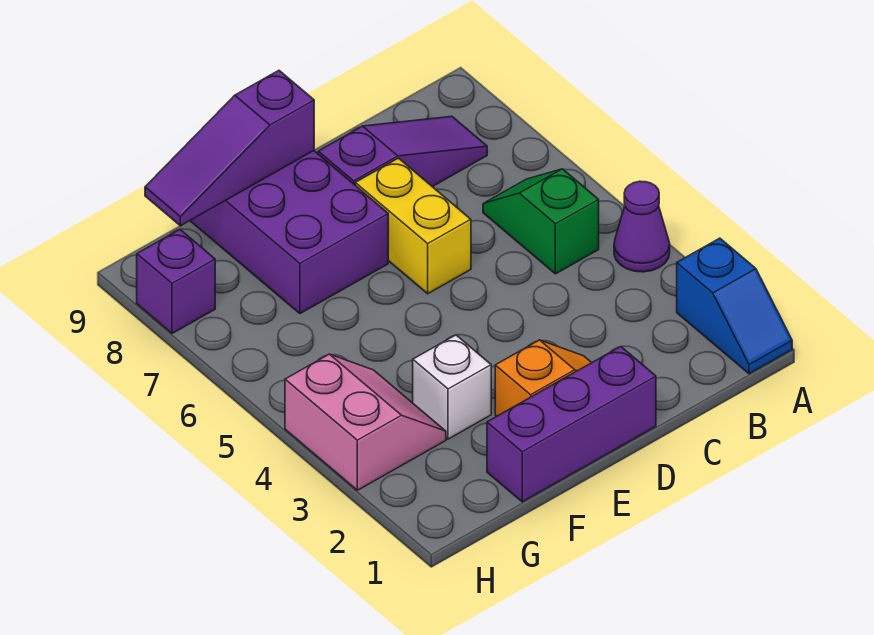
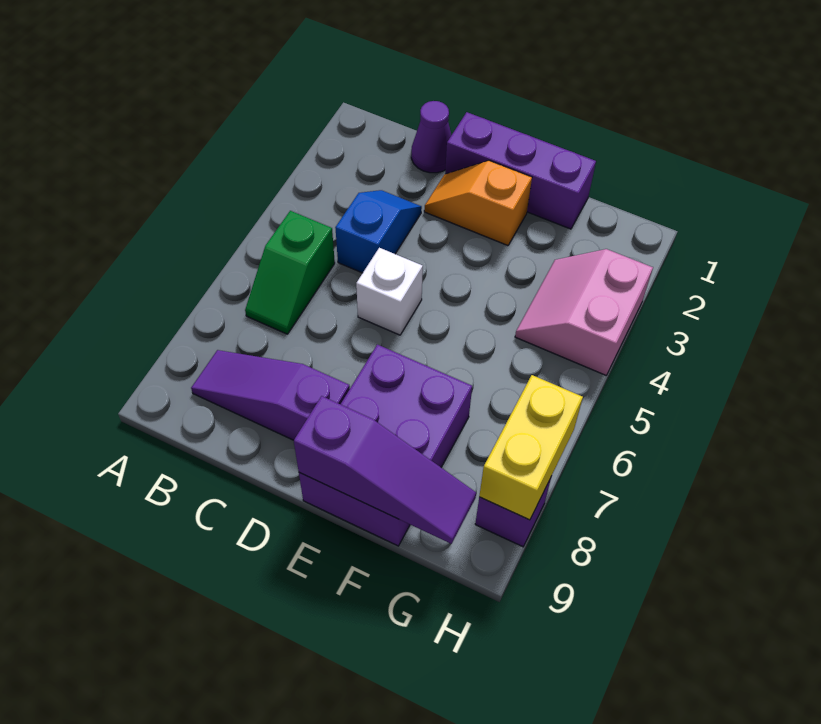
blue 1x2 slope [677,238,792,374] -> blue 1x2 slope moved to [335,190,422,273]
purple 1x1 cone [614,181,670,272] -> purple 1x1 cone moved to [411,101,451,173]
yellow 1x2 brick [355,158,471,294] -> yellow 1x2 brick moved to [479,375,583,520]
white 1x1 brick [413,335,491,439] -> white 1x1 brick moved to [356,248,423,335]

